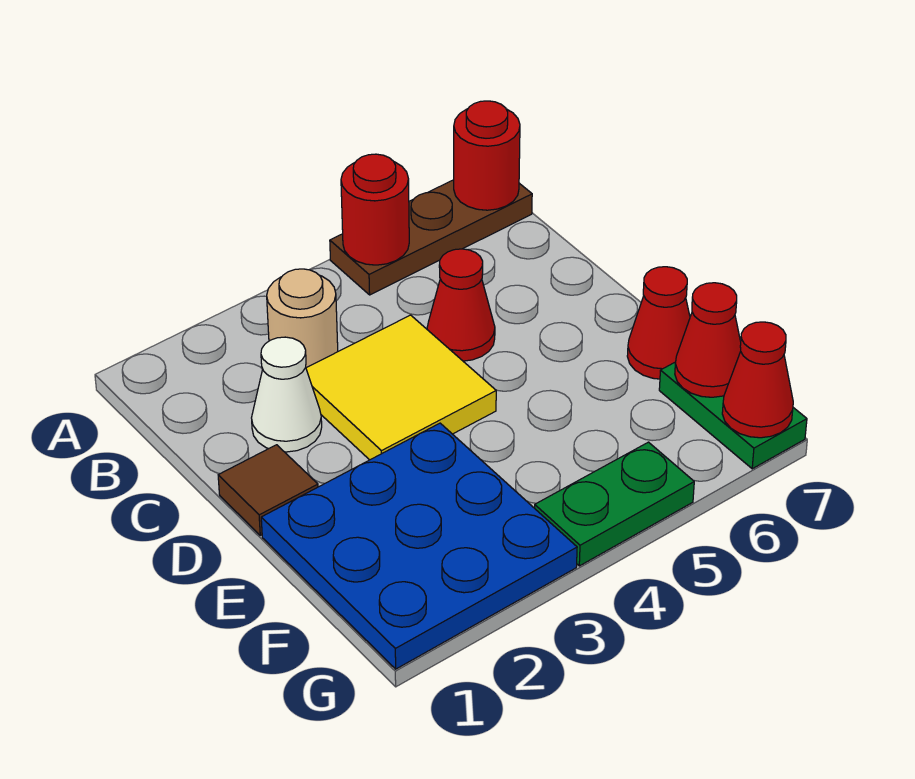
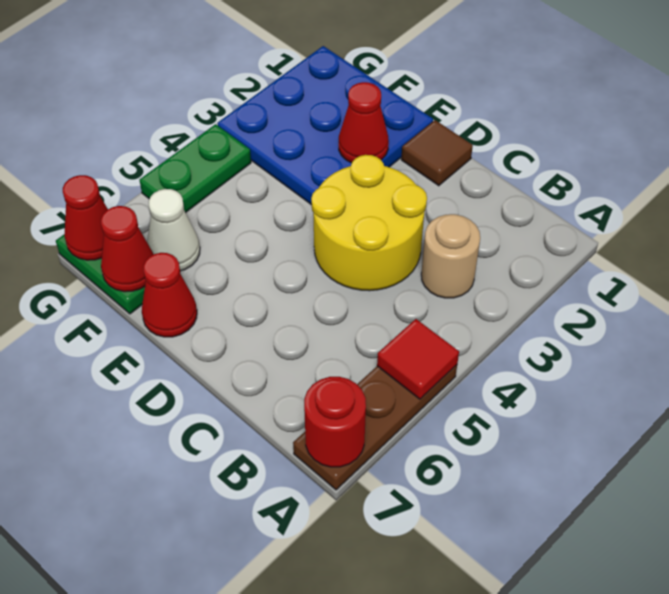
red 1x1 round brick [341,154,409,265] -> red 1x1 tile [377,319,459,399]
white 1x1 cone [252,337,322,452] -> white 1x1 cone moved to [147,189,200,271]
yellow 2x2 tile [306,315,496,460] -> yellow 2x2 round brick [311,155,427,291]
red 1x1 cone [427,249,495,361] -> red 1x1 cone moved to [339,82,389,163]

